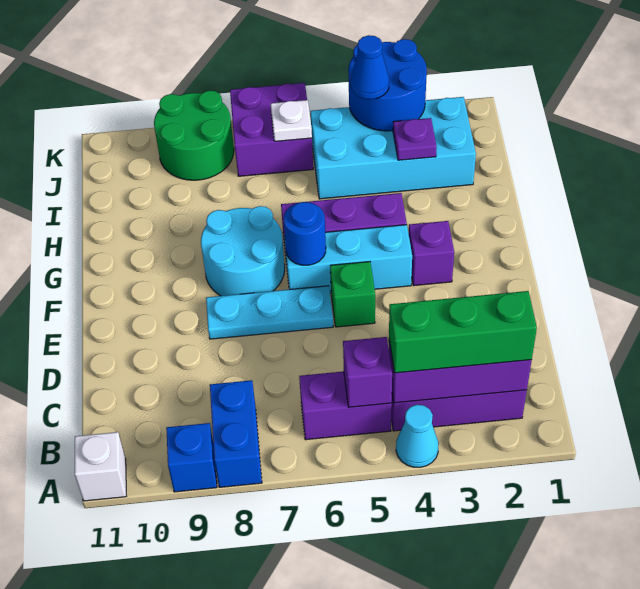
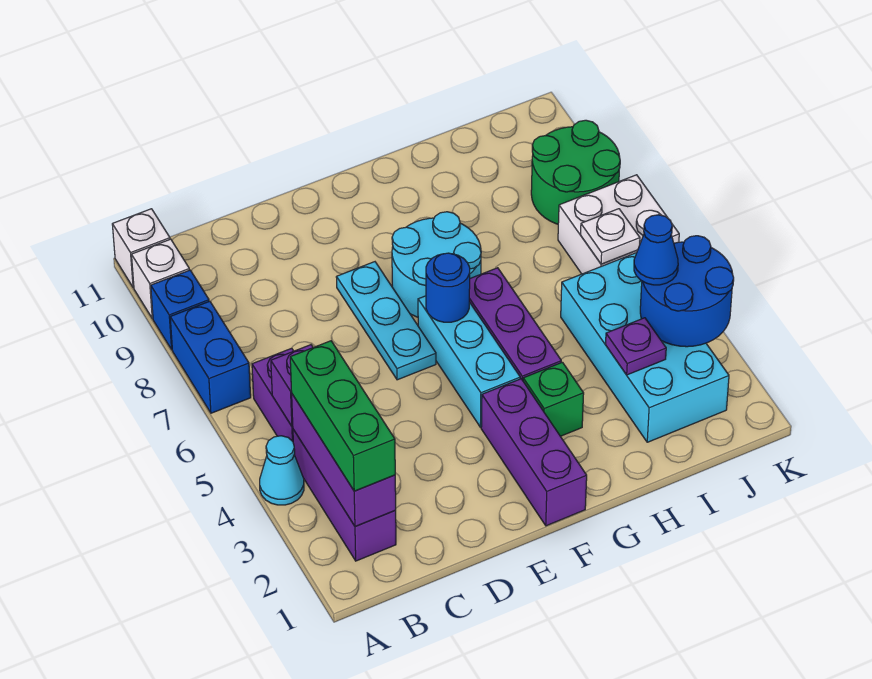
blue 1x2 brick [210,380,262,487] -> blue 1x2 brick turned to [170,301,251,413]
none -> white 1x1 brick [131,239,189,319]
green 1x1 brick [330,262,375,327] -> green 1x1 brick moved to [523,362,584,436]
purple 1x1 brick [409,221,454,286] -> purple 1x3 brick [481,379,587,526]
purple 2x2 brick [230,83,313,176] -> white 2x2 brick [558,175,679,274]

